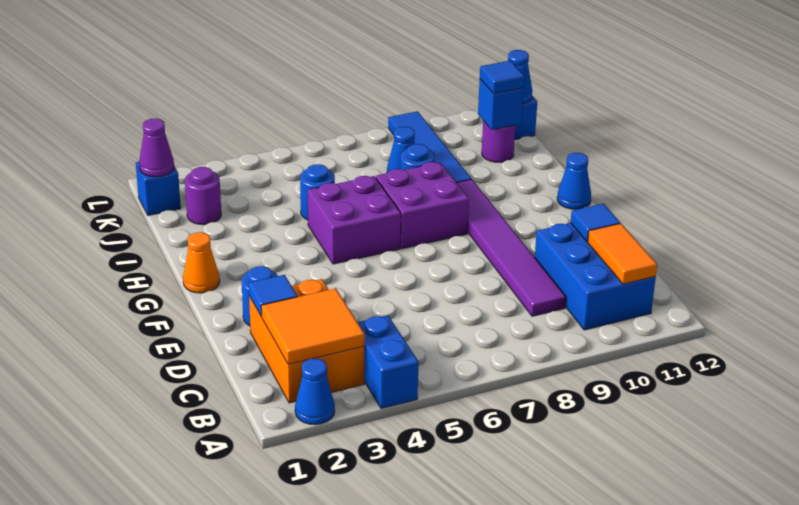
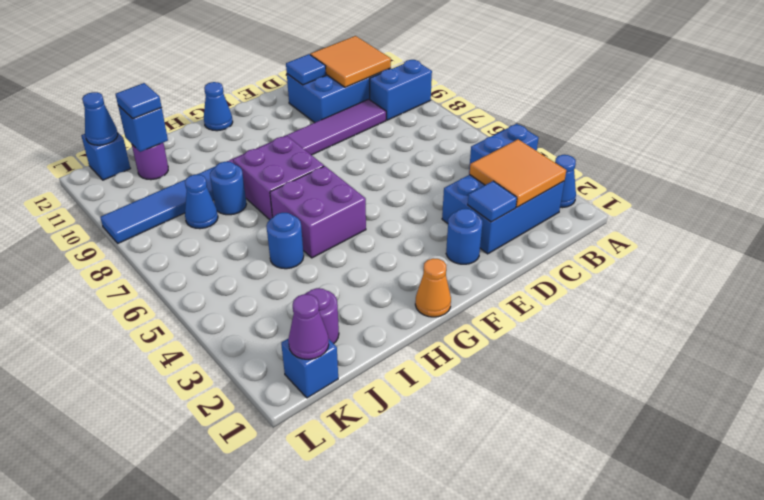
none -> blue 1x2 brick [370,60,432,120]
orange 2x3 brick [249,279,364,403] -> blue 2x3 brick [442,175,564,254]
orange 1x2 tile [588,223,657,284] -> orange 2x2 tile [310,36,391,87]

